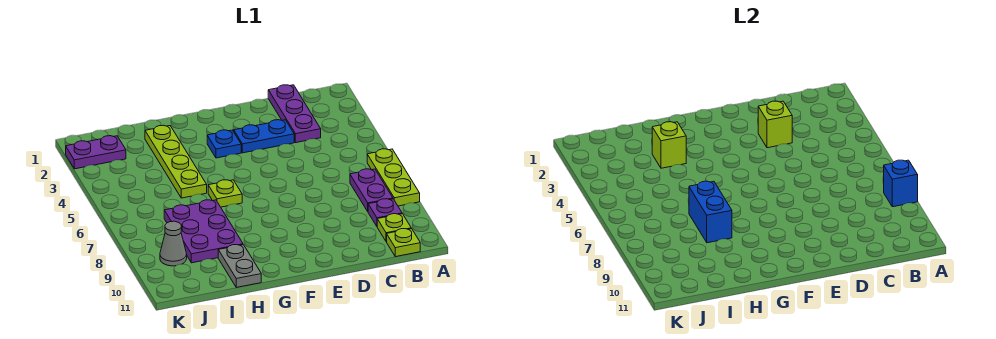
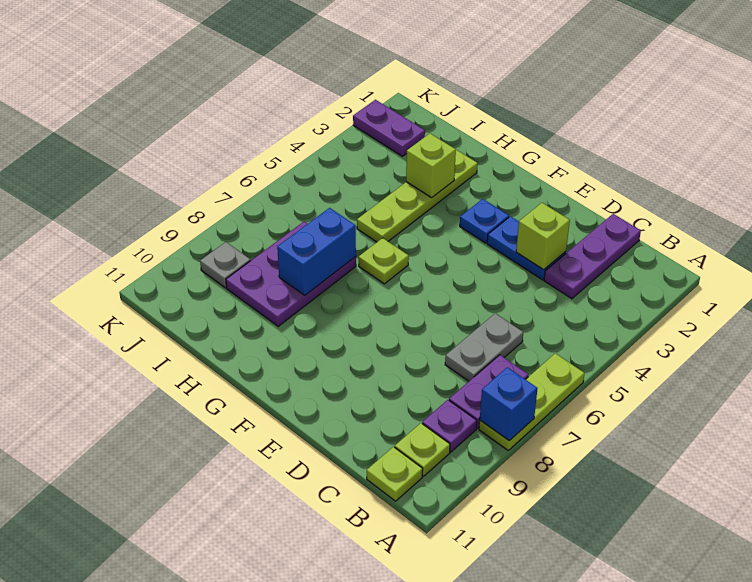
grey 1x2 plate [218,245,261,287] -> grey 1x2 plate moved to [445,313,523,381]
grey 1x1 cone [160,221,187,266] -> grey 1x1 plate [200,242,250,288]

